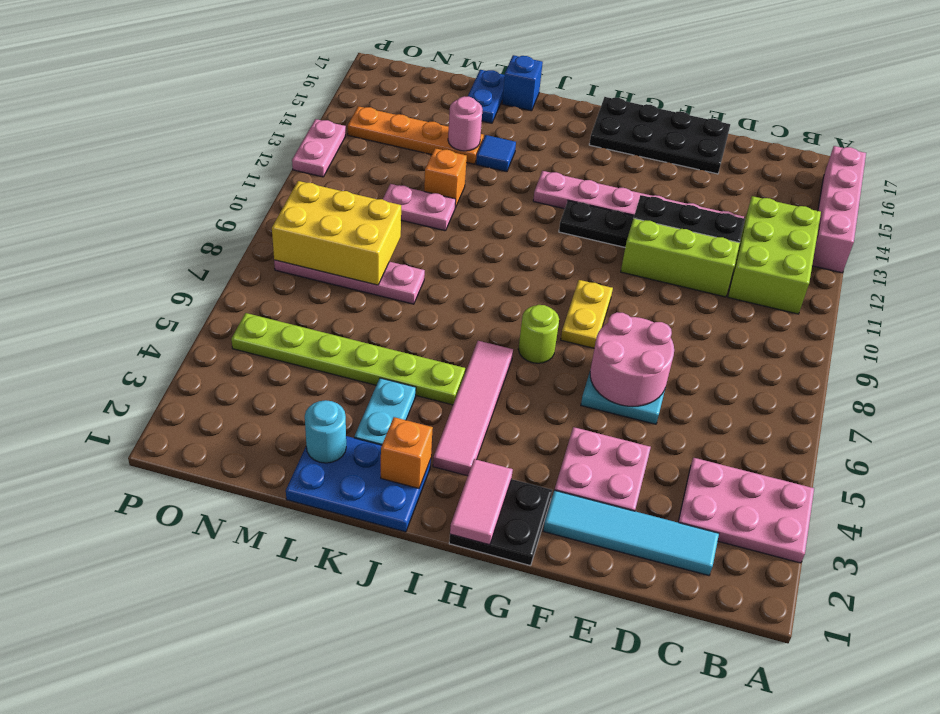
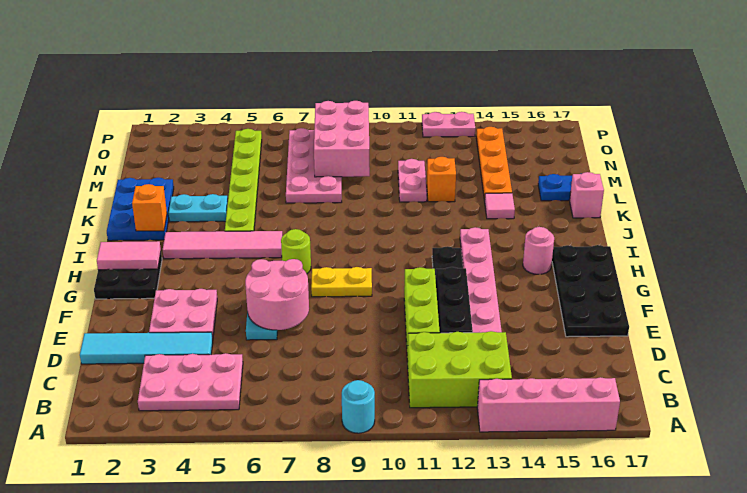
pink 2x3 plate [678,458,814,563] -> pink 2x3 plate turned to [138,353,243,411]
cyan 1x4 tile [543,490,719,576] -> cyan 1x4 tile turned to [80,332,213,364]
blue 1x1 tile [476,135,516,172] -> pink 1x1 tile [485,193,515,219]
blue 1x1 brick [502,55,543,111] -> pink 1x1 brick [570,172,604,218]
cyan 1x1 round brick [305,400,346,463] -> cyan 1x1 round brick moved to [342,380,375,433]
pink 1x4 plate [274,260,425,304] -> pink 2x4 plate [286,128,342,203]
pink 1x1 round brick [448,96,482,151] -> pink 1x1 round brick moved to [523,227,554,274]
yellow 2x3 brick [272,181,401,285] -> pink 2x3 brick [314,101,370,177]

